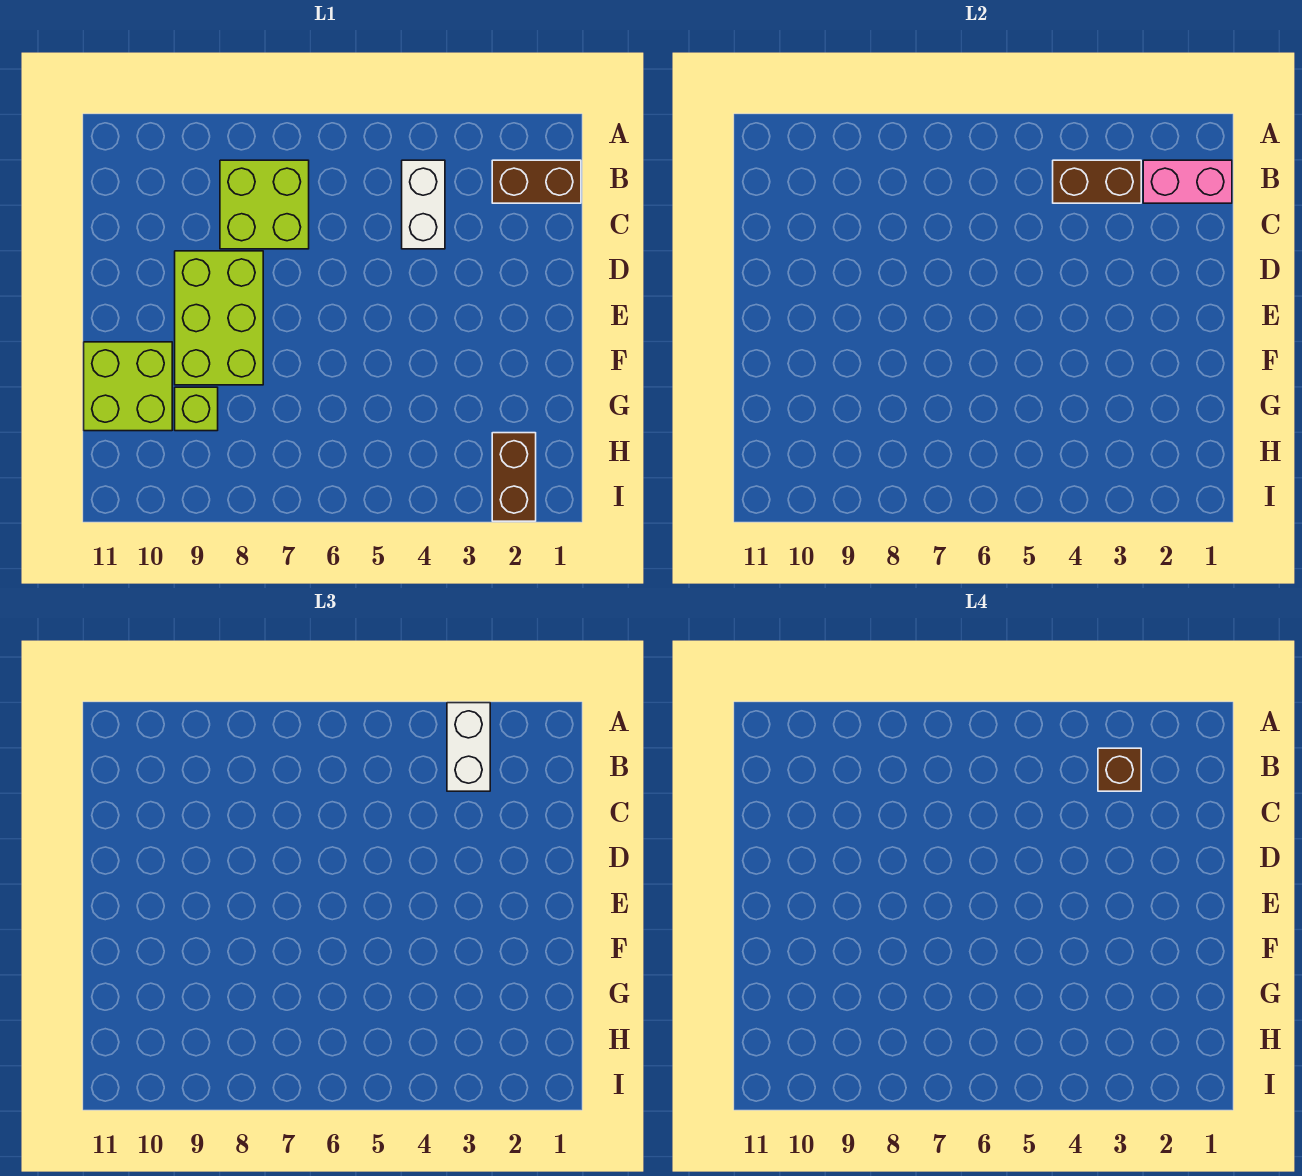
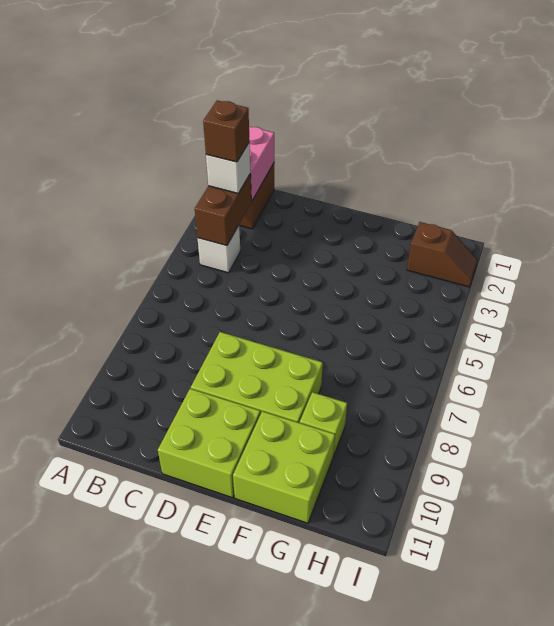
white 1x2 brick [447,703,490,791] -> white 1x1 brick [206,142,250,193]
white 1x2 brick [402,160,445,249] -> white 1x1 brick [197,225,240,273]
lime 2x2 brick [220,160,309,249] -> lime 2x2 brick moved to [158,389,260,498]
brown 1x2 brick [492,433,536,521] -> brown 1x2 slope [407,222,478,287]

